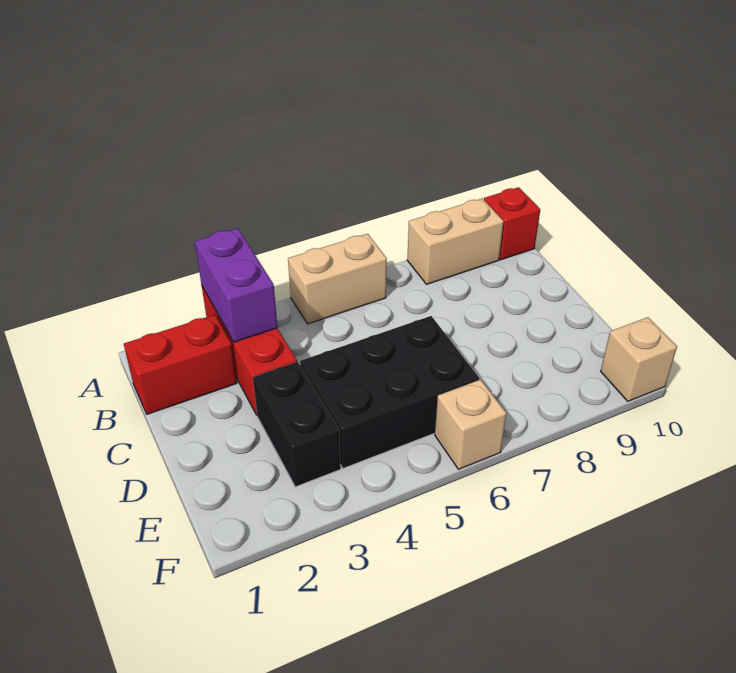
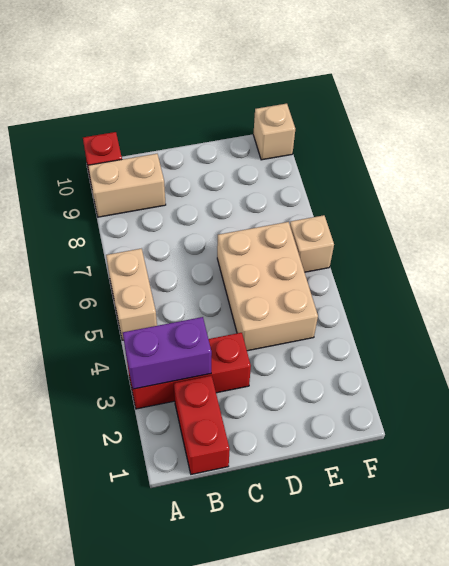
tan 1x2 brick [407,198,504,284] -> tan 1x2 brick turned to [88,154,166,217]
black 1x2 brick [253,362,341,487] -> none
black 2x3 brick [300,316,479,468] -> tan 2x3 brick [217,222,318,351]

